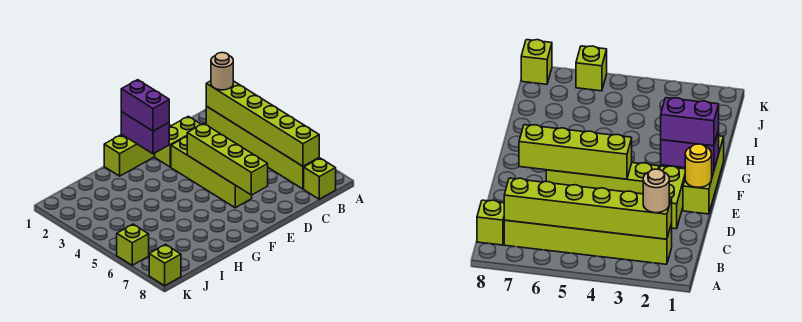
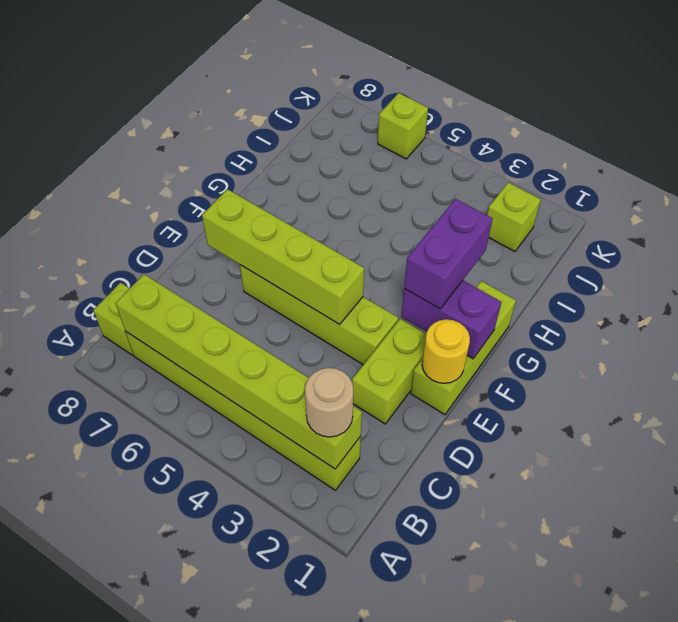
purple 1x2 brick [121,80,169,131] -> purple 1x2 brick turned to [404,199,493,309]
lime 1x1 brick [149,245,181,286] -> lime 1x1 brick moved to [487,182,541,252]

